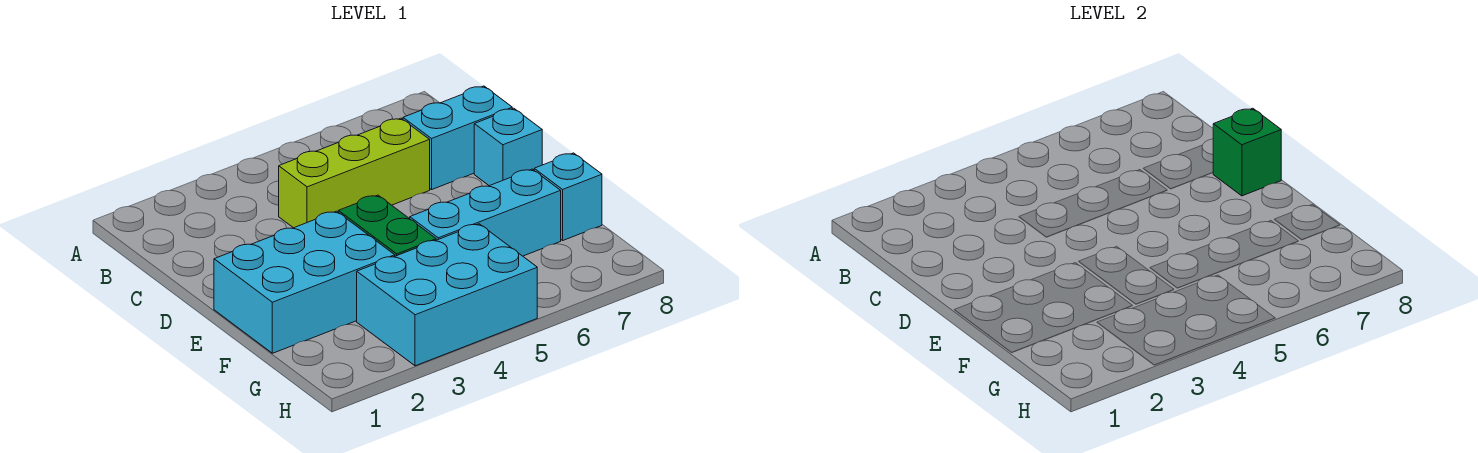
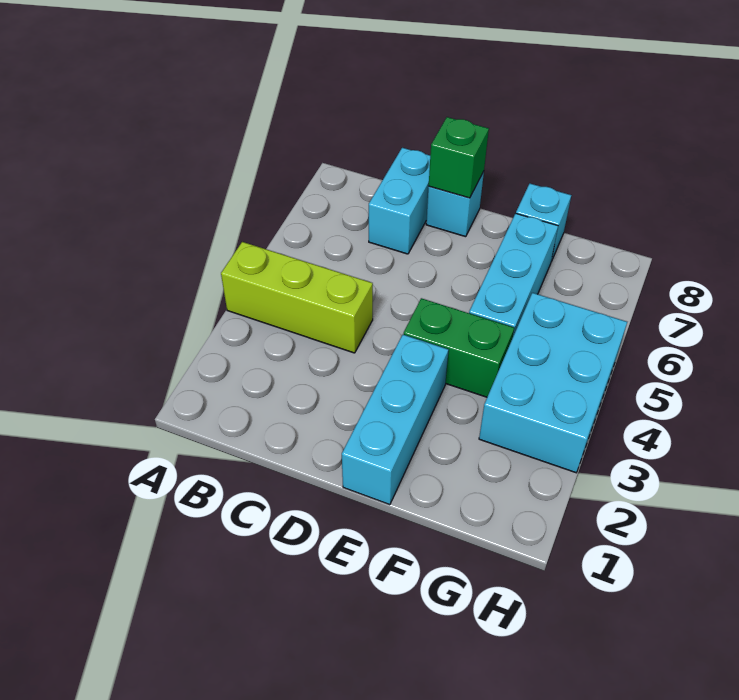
lime 1x3 brick [279,118,430,228] -> lime 1x3 brick turned to [221,242,373,353]
cyan 2x3 brick [214,211,395,353] -> cyan 1x3 brick [342,335,449,505]

